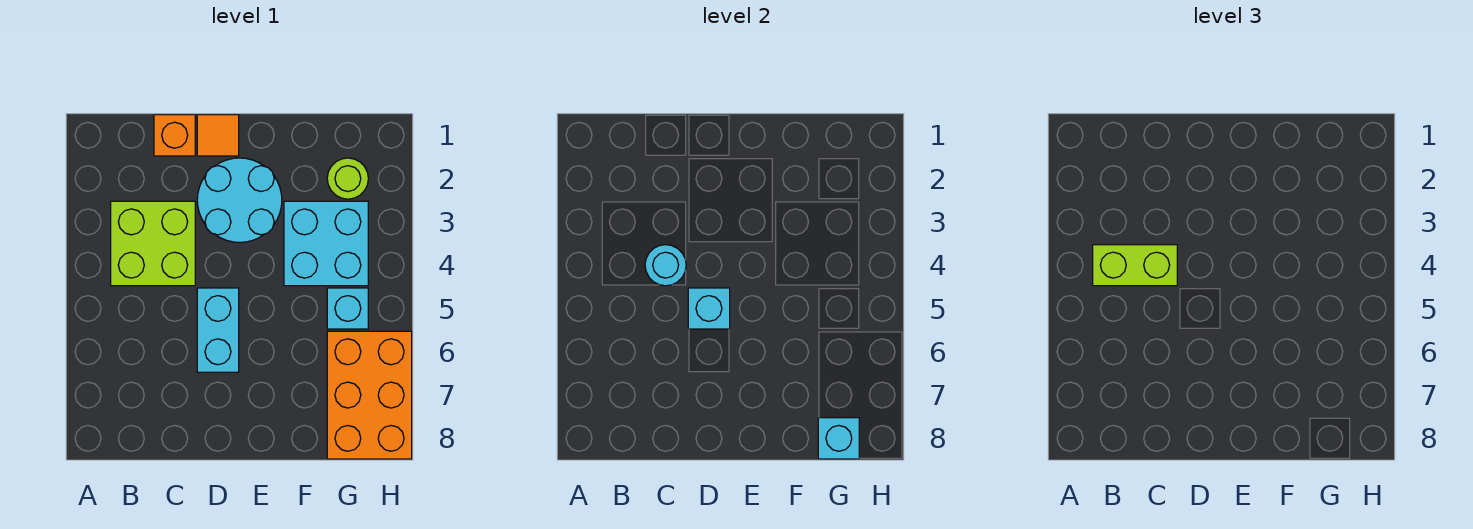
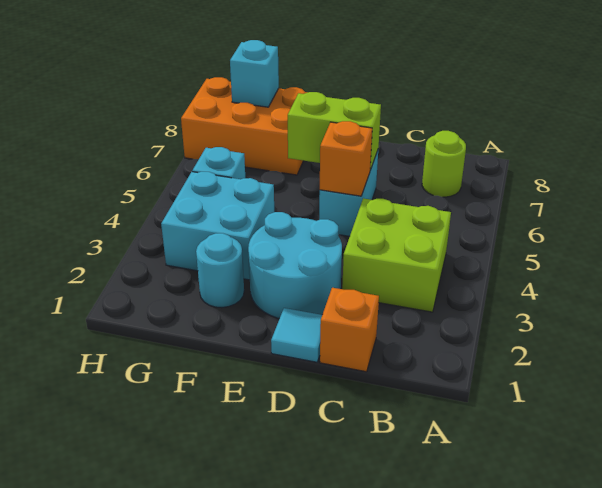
lime 1x2 brick [1093,245,1177,286] -> lime 1x2 brick moved to [288,92,381,170]
cyan 1x1 round brick [645,245,686,286] -> cyan 1x1 round brick moved to [196,233,244,308]
orange 1x1 tile [197,115,239,156] -> cyan 1x1 tile [271,308,322,362]
cyan 1x1 brick [688,288,730,329] -> orange 1x1 brick [320,121,372,196]
lime 1x1 round brick [327,158,368,199] -> lime 1x1 round brick moved to [422,131,466,197]
orange 2x3 brick [327,331,412,459] -> orange 2x3 brick turned to [181,77,307,175]

